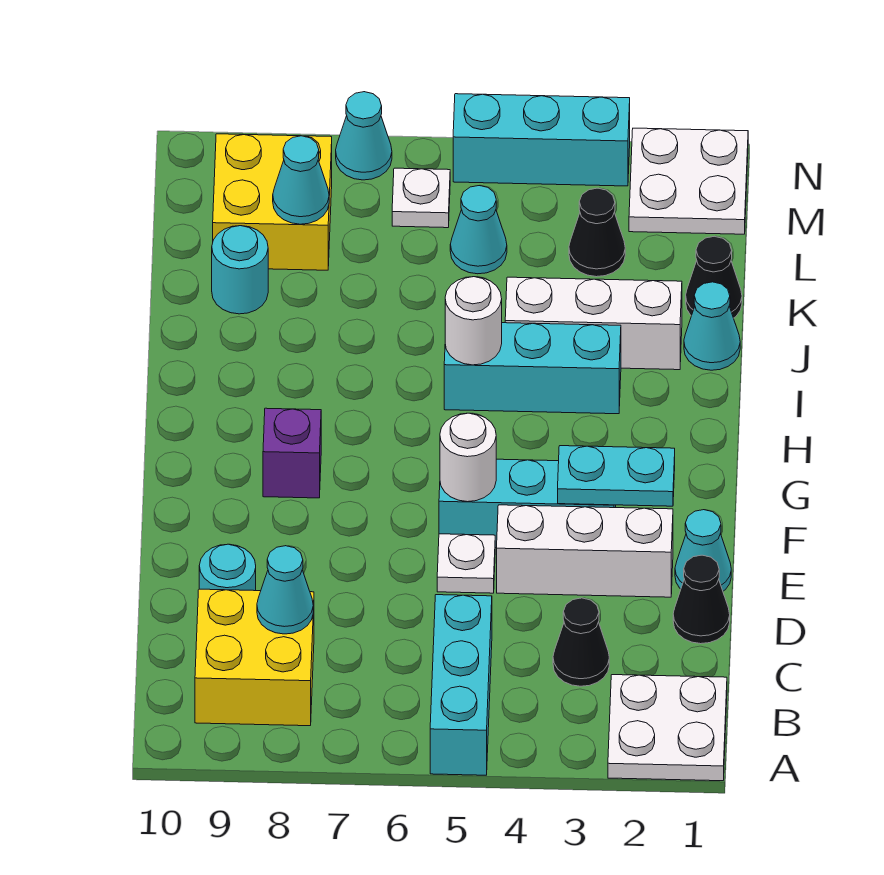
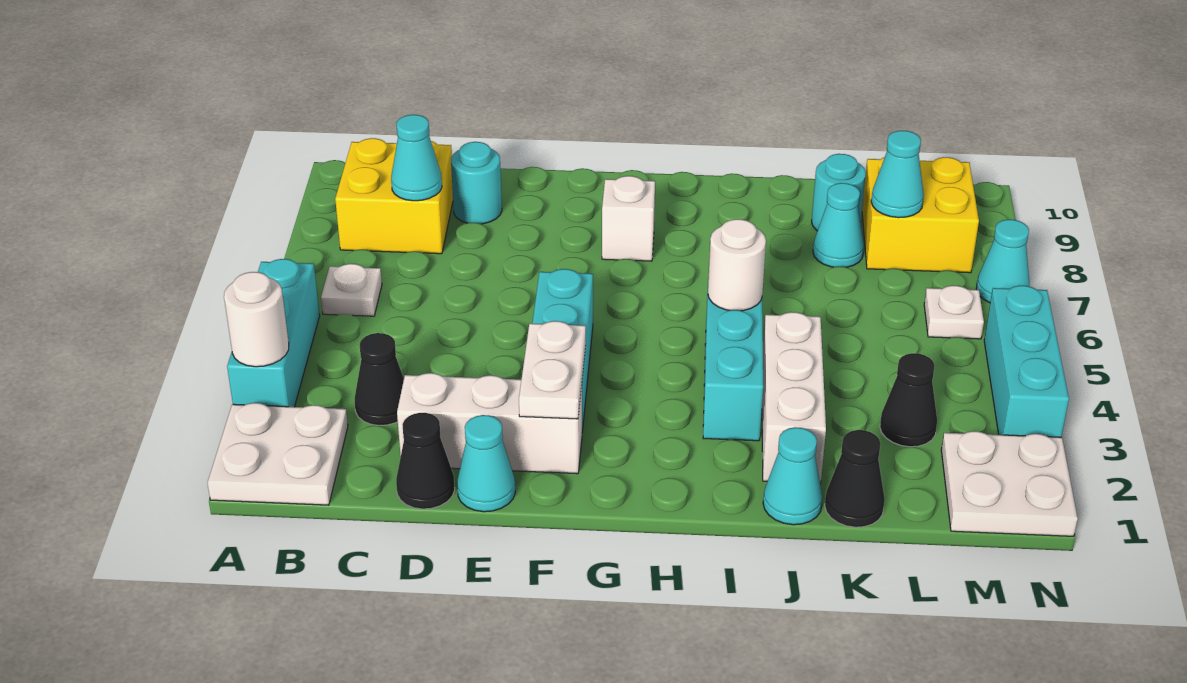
cyan 1x3 brick [430,595,492,775] -> cyan 1x3 brick turned to [227,259,320,407]
white 1x3 brick [497,505,673,597] -> white 1x3 brick turned to [397,373,582,474]
white 1x1 plate [437,534,495,593] -> white 1x1 plate moved to [321,264,382,316]
cyan 1x2 plate [558,446,675,506] -> white 1x2 plate [519,321,586,419]
white 1x1 round brick [440,413,496,502] -> white 1x1 round brick moved to [224,272,289,367]
purple 1x1 brick [263,408,321,498] -> white 1x1 brick [602,176,655,261]
cyan 1x1 cone [450,186,507,274] -> cyan 1x1 cone moved to [813,183,864,267]

